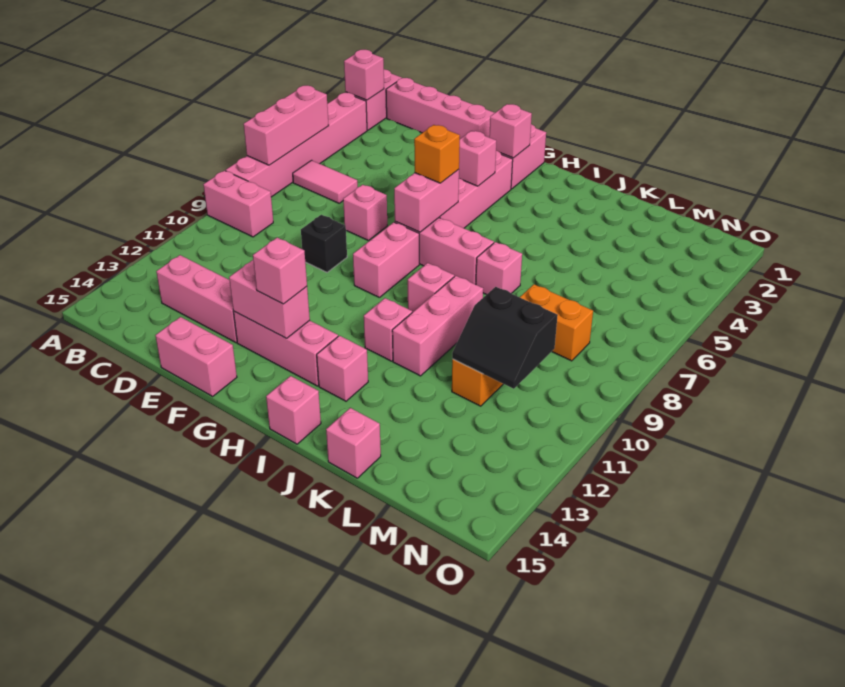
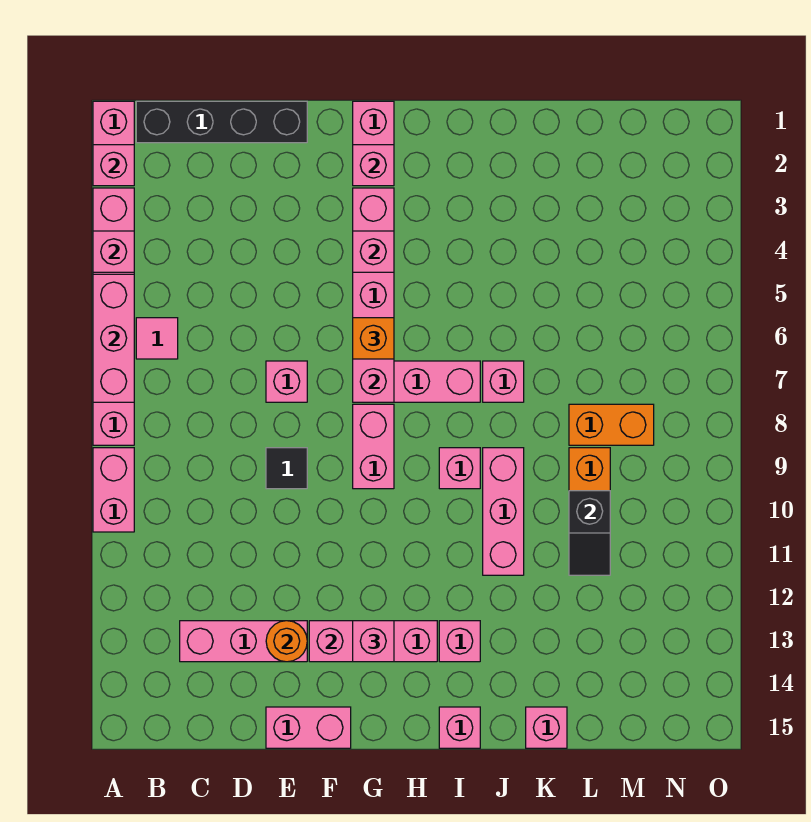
pink 1x2 brick [203,171,273,237] -> pink 1x2 brick turned to [93,448,134,532]
pink 1x4 brick [386,78,494,139] -> black 1x4 brick [136,101,307,143]
pink 1x2 tile [293,160,358,203] -> pink 1x1 tile [136,318,178,359]
black 1x1 brick [301,215,347,272] -> black 1x1 tile [266,448,307,489]
none -> orange 1x1 round brick [266,621,307,662]
pink 1x1 brick [364,298,412,361] -> pink 1x1 brick moved to [93,231,134,272]
black 2x2 slope [452,287,558,389] -> black 1x2 slope [569,491,610,575]

